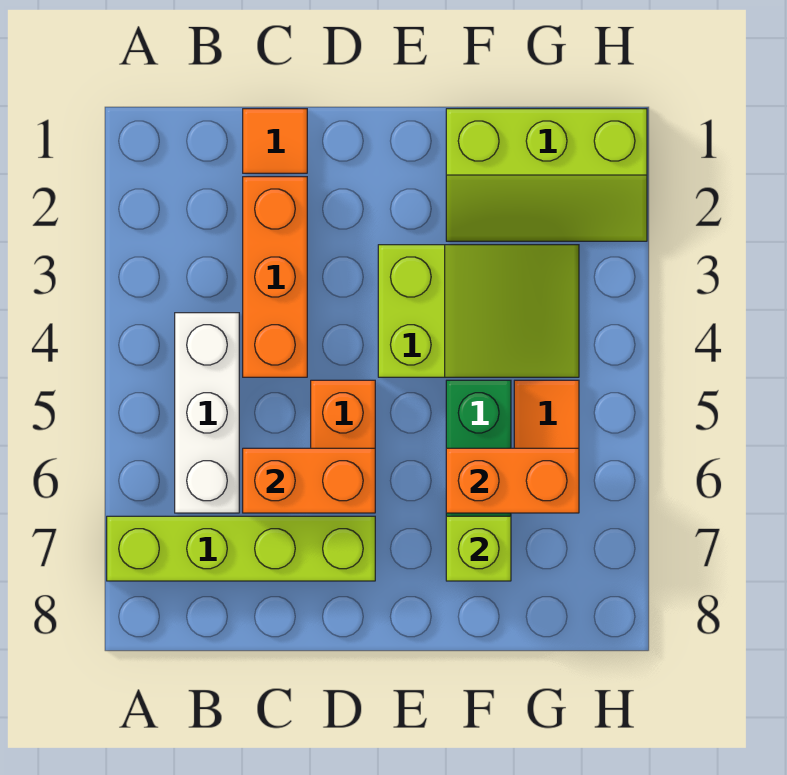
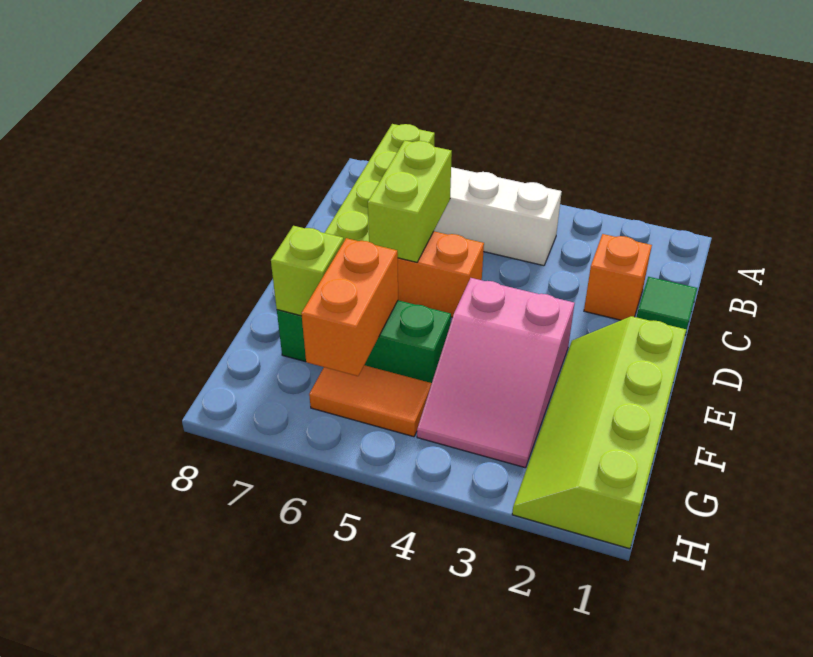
orange 1x1 tile [243,109,307,173] -> green 1x1 tile [637,277,697,331]
orange 1x3 brick [243,177,307,377] -> orange 1x1 brick [584,234,652,320]
orange 1x2 brick [243,448,375,513] -> lime 1x2 brick [368,140,452,262]
lime 2x3 slope [378,245,579,377] -> pink 2x3 slope [417,278,575,468]
lime 2x3 slope [446,109,647,241] -> lime 2x4 slope [512,316,686,549]

